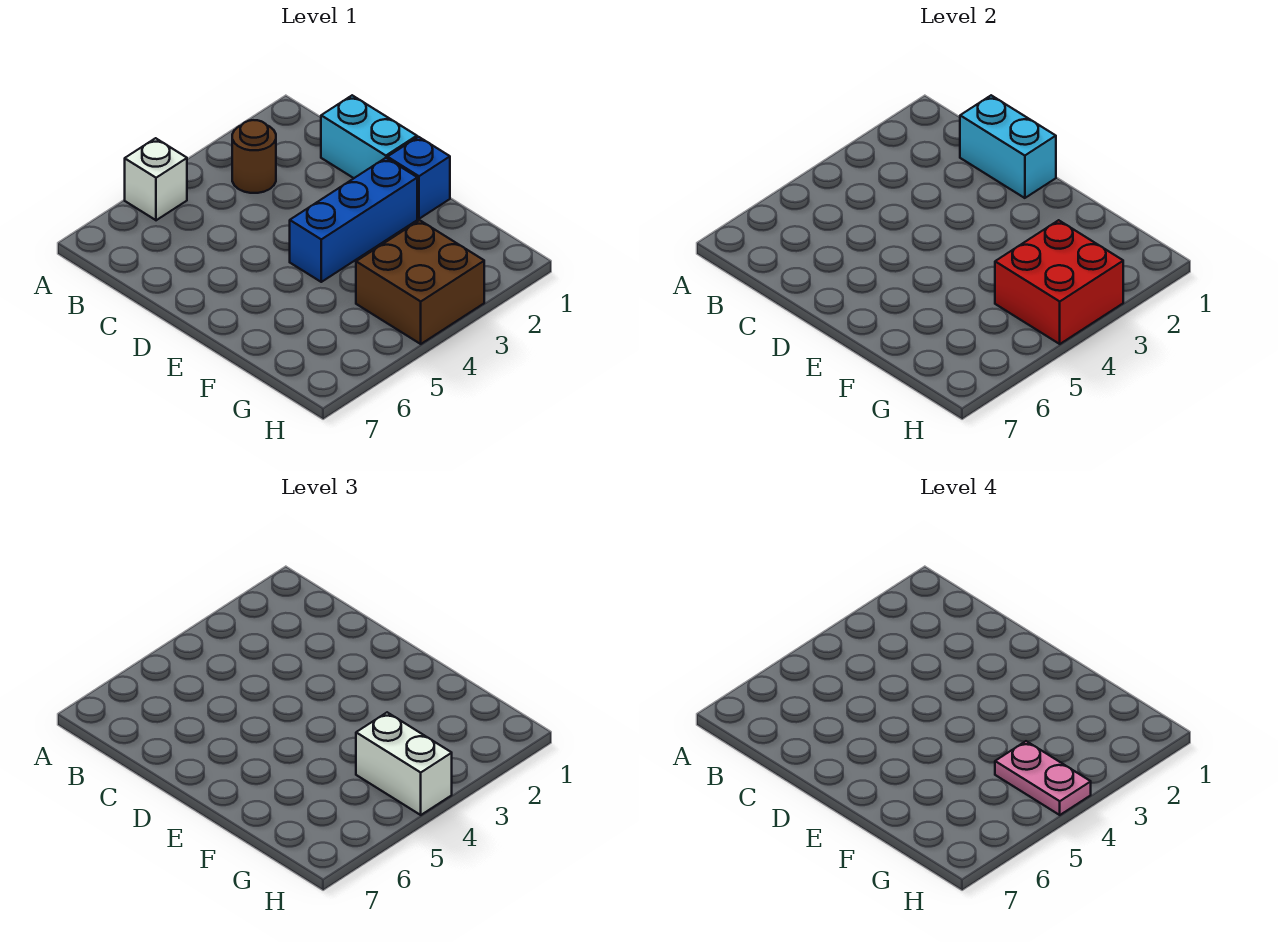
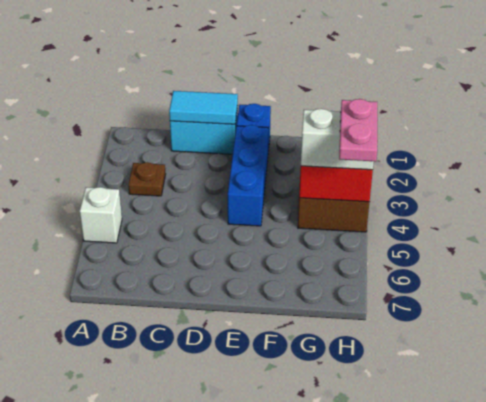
brown 1x1 round brick [232,120,276,193] -> brown 1x1 plate [128,162,165,196]
cyan 1x2 brick [960,95,1056,198] -> cyan 1x2 tile [169,91,238,124]
pink 1x2 plate [995,741,1091,815] -> pink 1x2 plate turned to [339,99,377,162]

